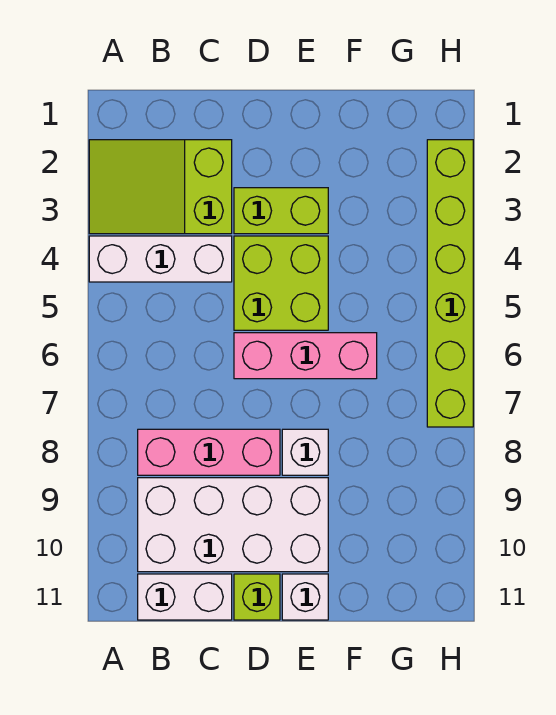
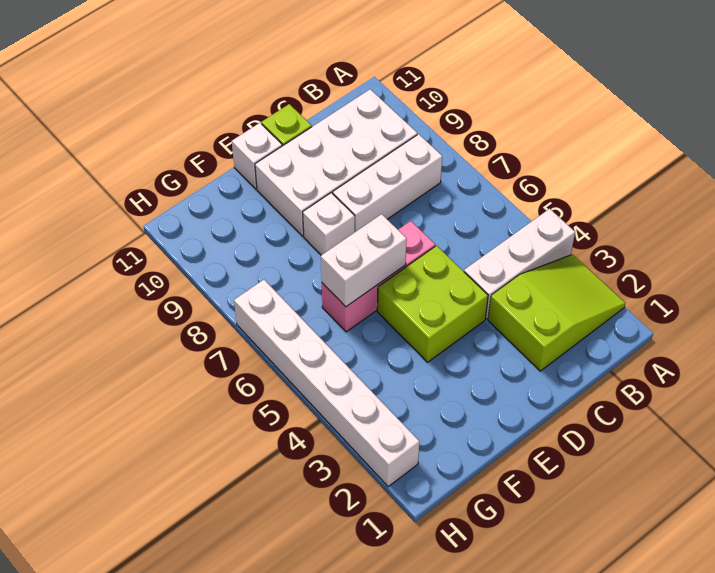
pink 1x3 brick [138,429,280,475] -> white 1x3 brick [333,134,442,232]
white 1x2 brick [138,574,232,620] -> white 1x2 brick moved to [321,214,407,307]
lime 1x2 brick [234,188,328,234] -> none
lime 1x6 brick [427,140,473,427] -> white 1x6 brick [234,280,420,487]

